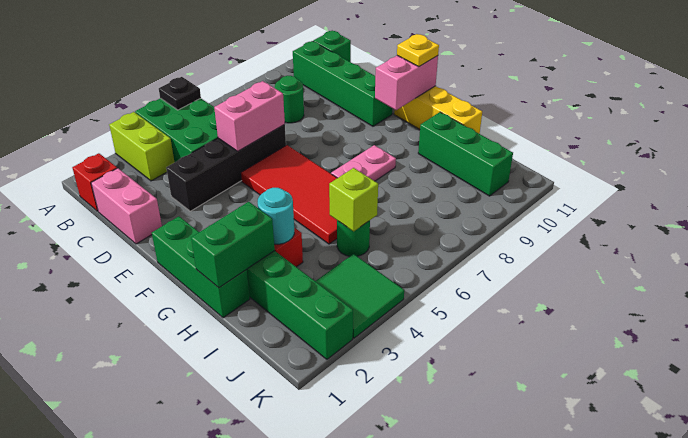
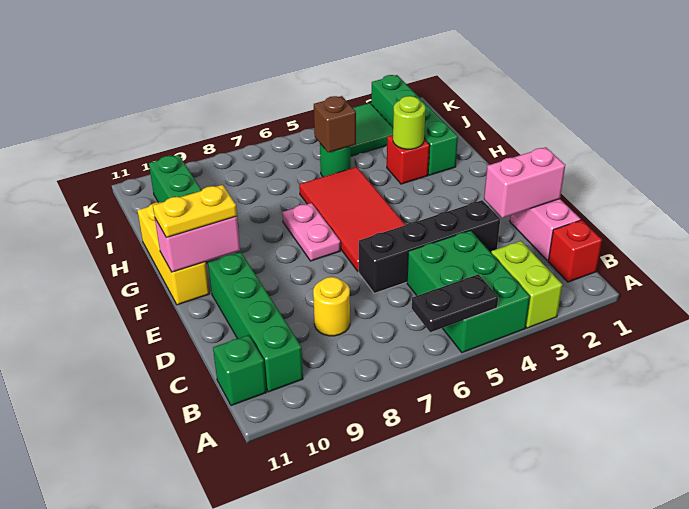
black 1x1 plate [159,77,201,110] -> black 1x2 plate [412,274,498,332]
green 1x1 round brick [275,76,304,123] -> yellow 1x1 round brick [313,277,350,336]
pink 1x2 brick [214,81,285,151] -> pink 1x2 brick moved to [484,147,565,218]
green 1x3 brick [152,216,250,318] -> none
yellow 1x1 plate [397,34,439,67] -> yellow 1x2 plate [153,185,237,237]
pink 1x2 plate [331,145,396,181] -> pink 1x2 plate turned to [282,203,341,261]
green 1x2 brick [191,202,275,288] -> none
cyan 1x1 round brick [258,188,294,244] -> lime 1x1 round brick [393,96,425,149]
lime 1x1 brick [329,168,378,231] -> brown 1x1 brick [314,96,356,153]

